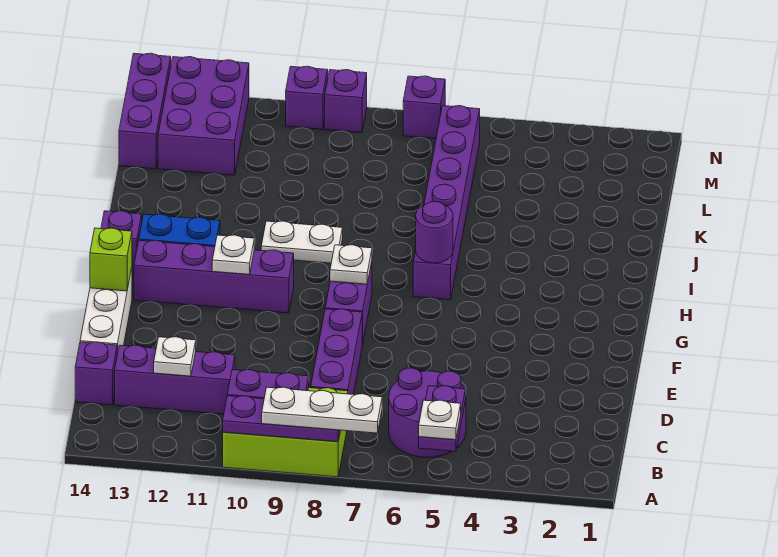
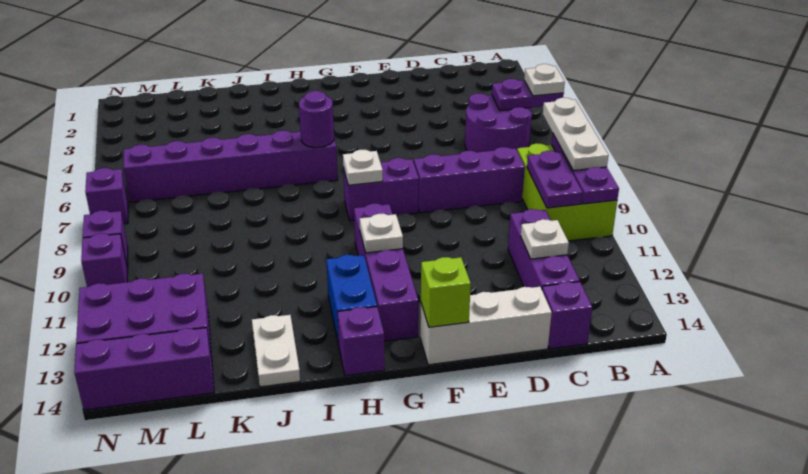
white 1x2 plate [261,221,343,263] -> white 1x2 plate moved to [252,315,300,387]

